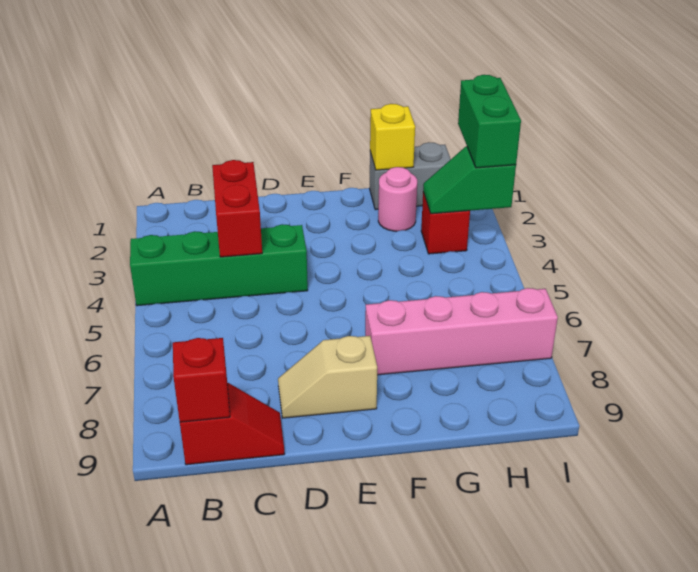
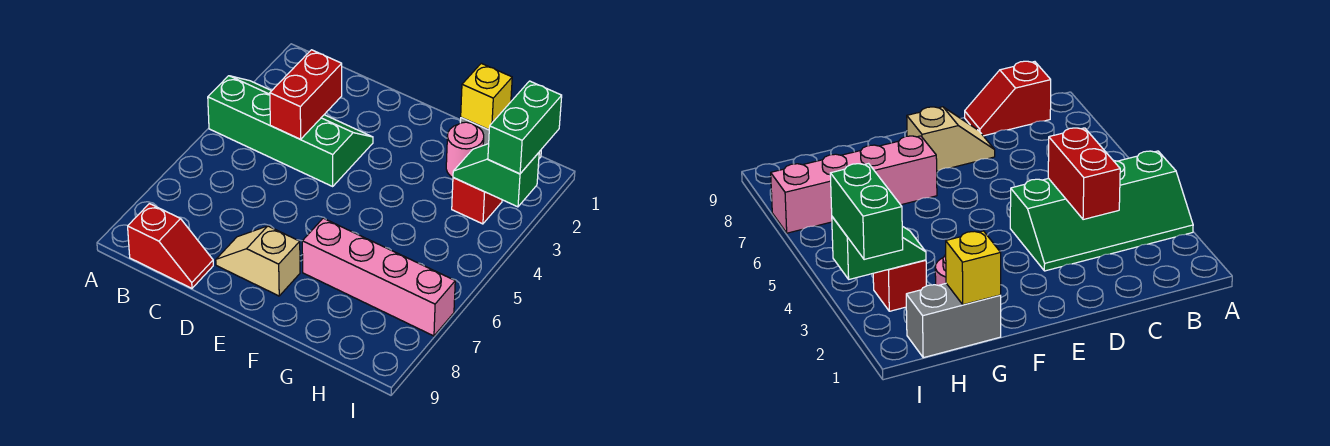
red 1x1 brick [173,338,230,422] -> none

